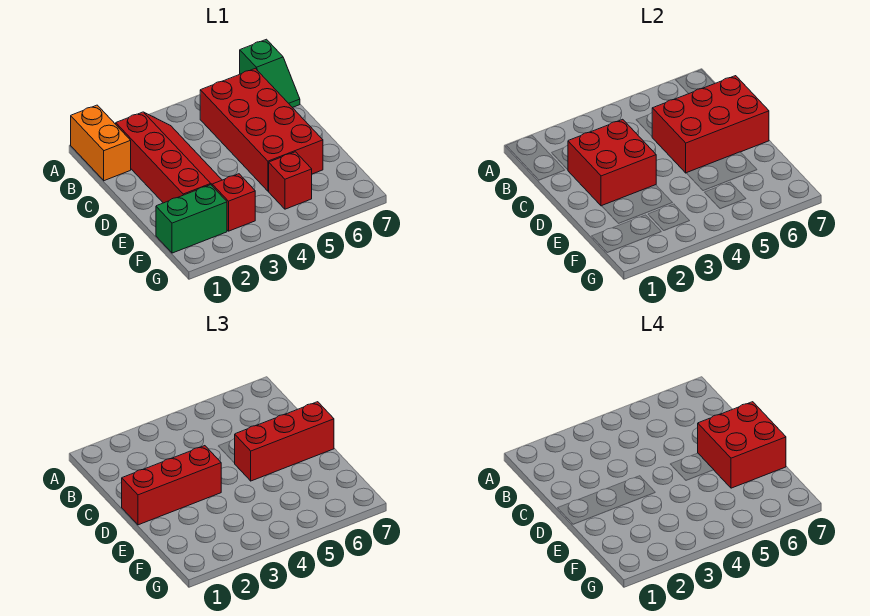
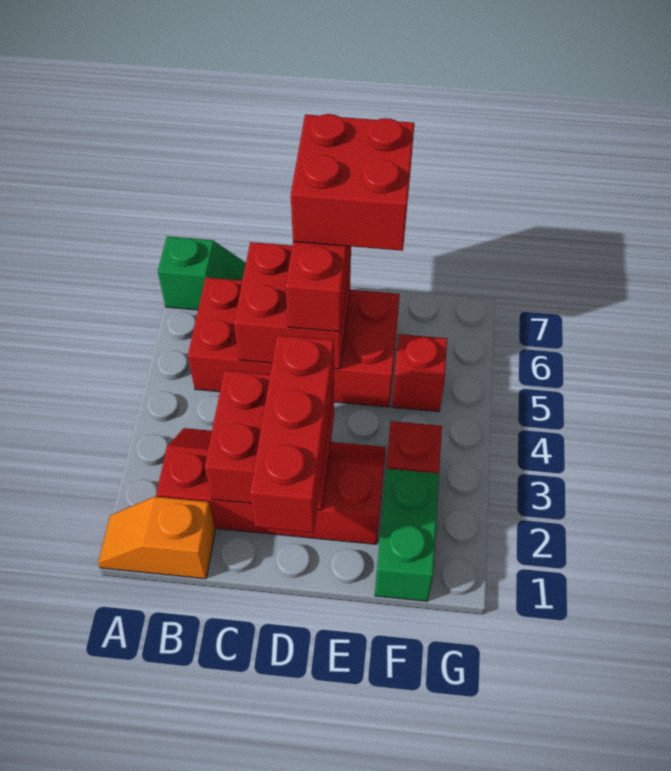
orange 1x2 brick [71,105,131,181] -> orange 1x2 slope [98,496,215,579]
red 2x3 brick [652,76,769,173] -> red 2x2 brick [234,242,351,369]

